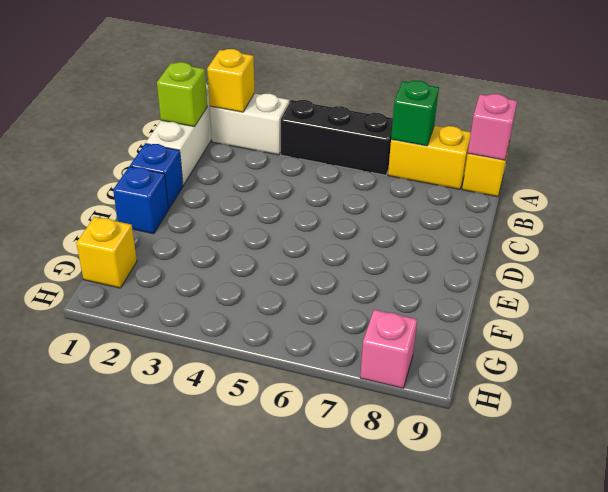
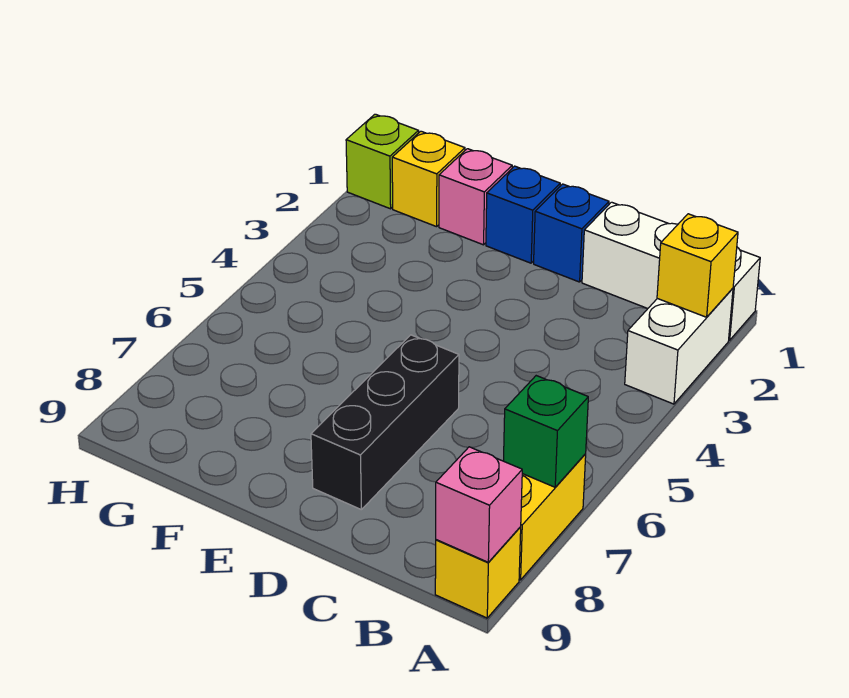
black 1x3 brick [281,100,393,175] -> black 1x3 brick moved to [311,335,459,510]
lime 1x1 brick [157,62,207,127] -> lime 1x1 brick moved to [346,114,419,209]
pink 1x1 brick [360,310,417,388] -> pink 1x1 brick moved to [439,149,512,245]

